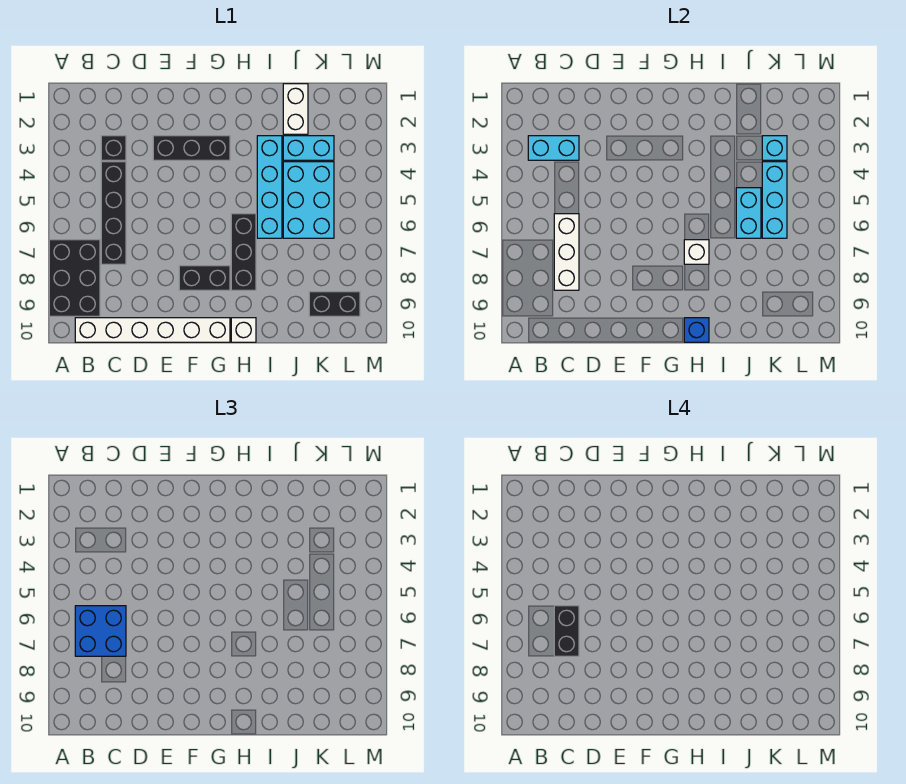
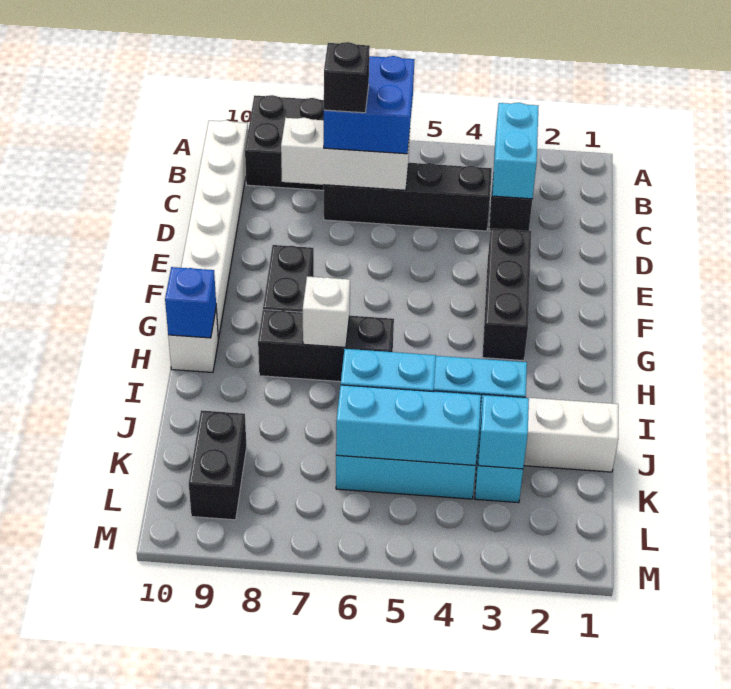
black 1x2 brick [554,606,579,656] -> black 1x1 brick [324,42,370,113]

